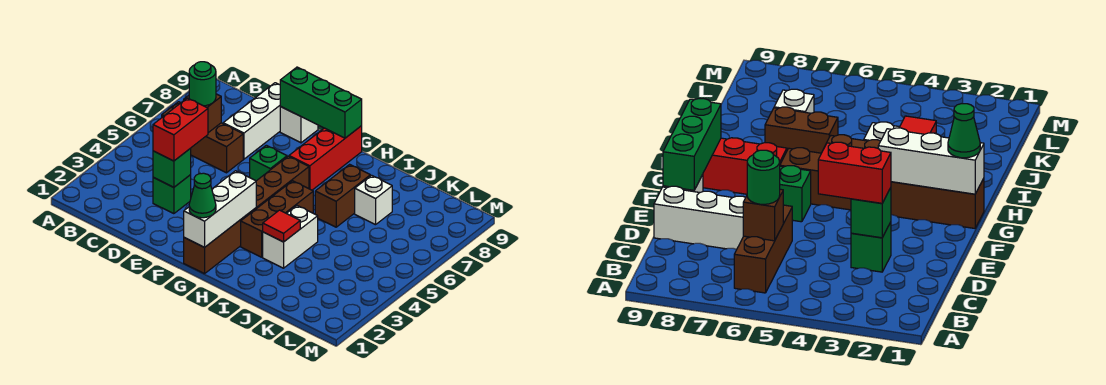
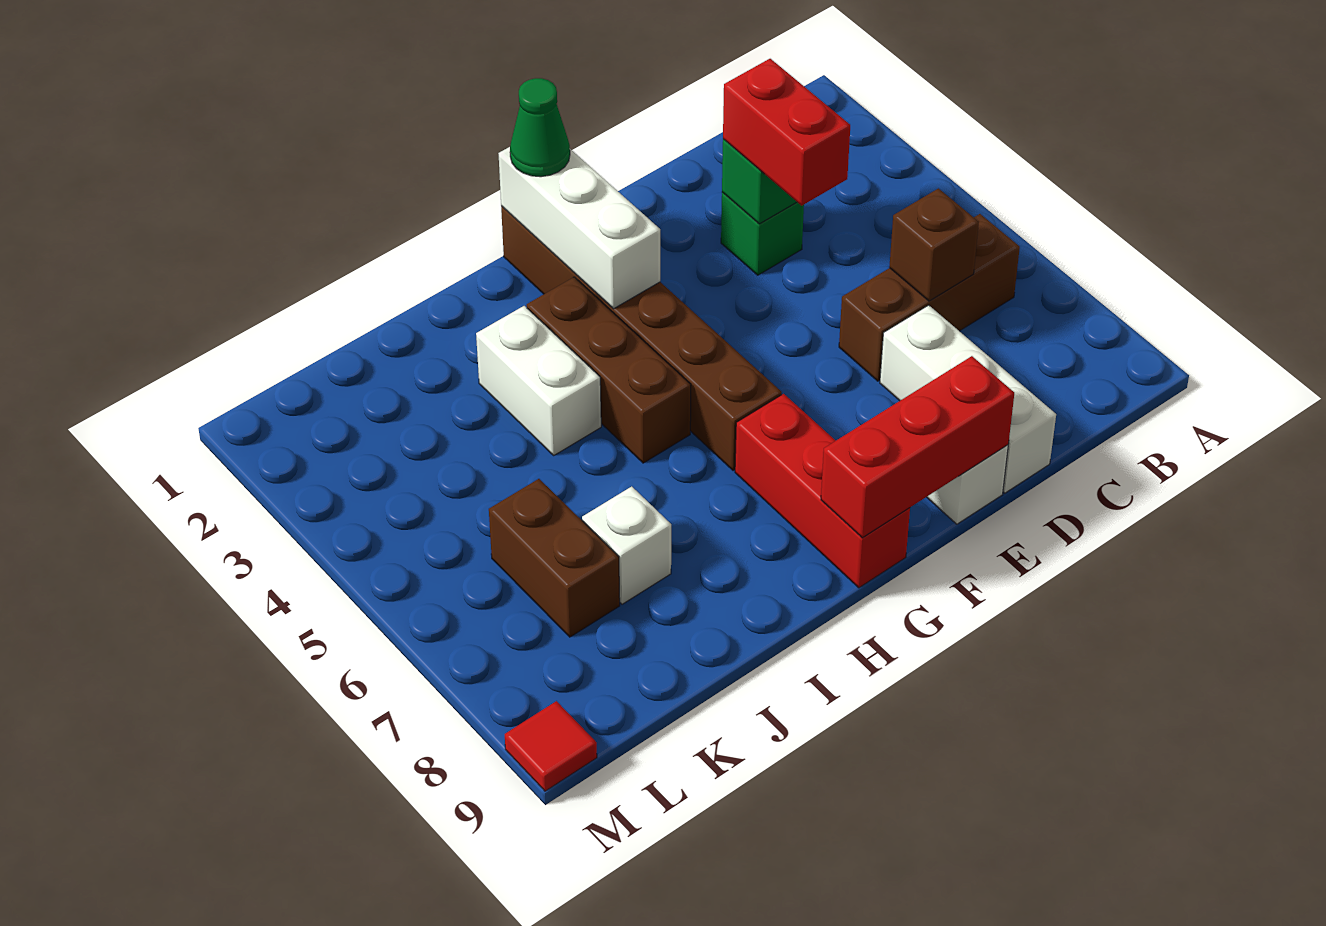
green 1x1 round brick [189,62,216,106] -> none
green 1x3 brick [280,67,362,138] -> red 1x3 brick [821,356,1014,538]
green 1x1 brick [250,145,287,181] -> none
red 1x1 tile [263,210,300,242] -> red 1x1 tile moved to [505,701,597,791]
brown 1x2 brick [315,164,370,227] -> brown 1x2 brick moved to [489,479,620,637]

